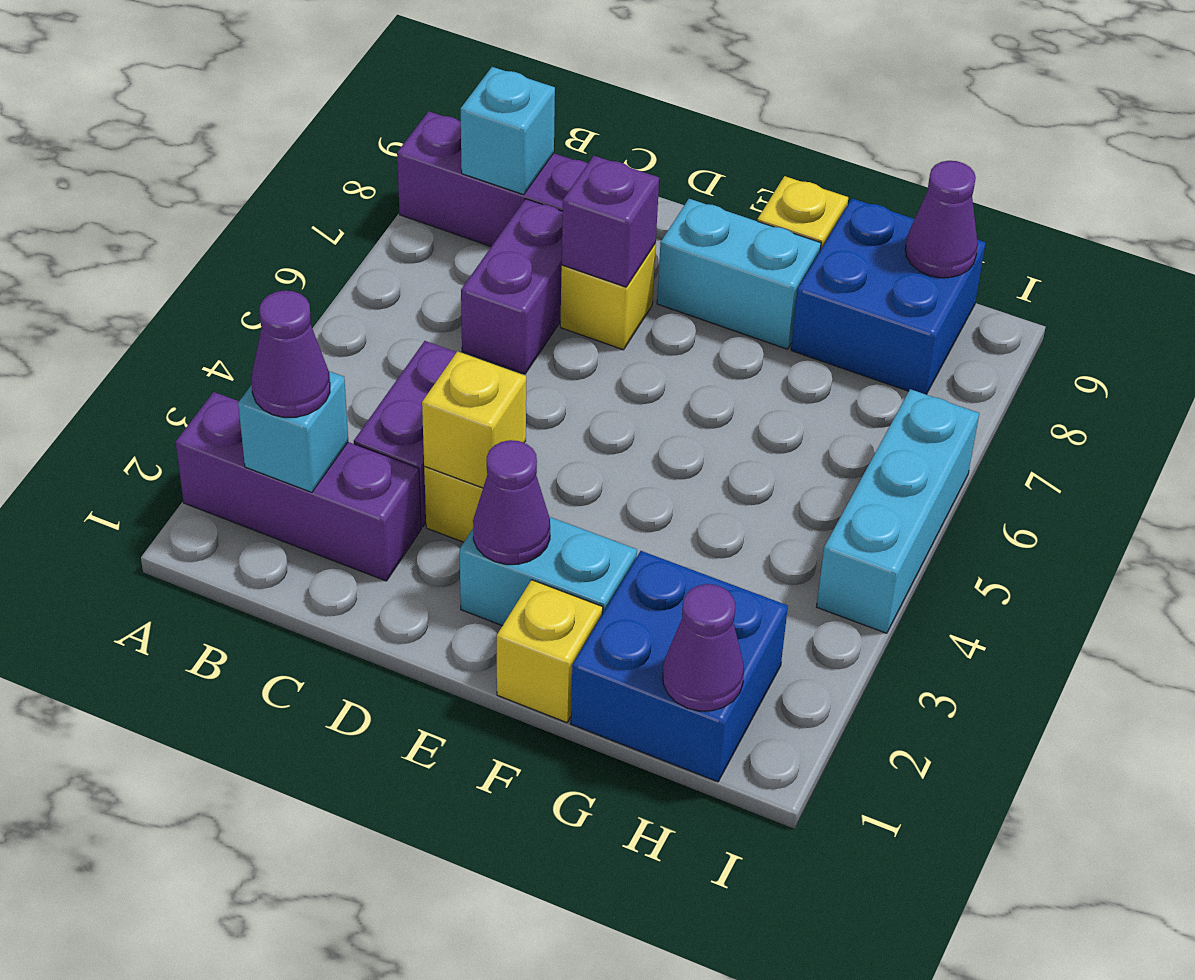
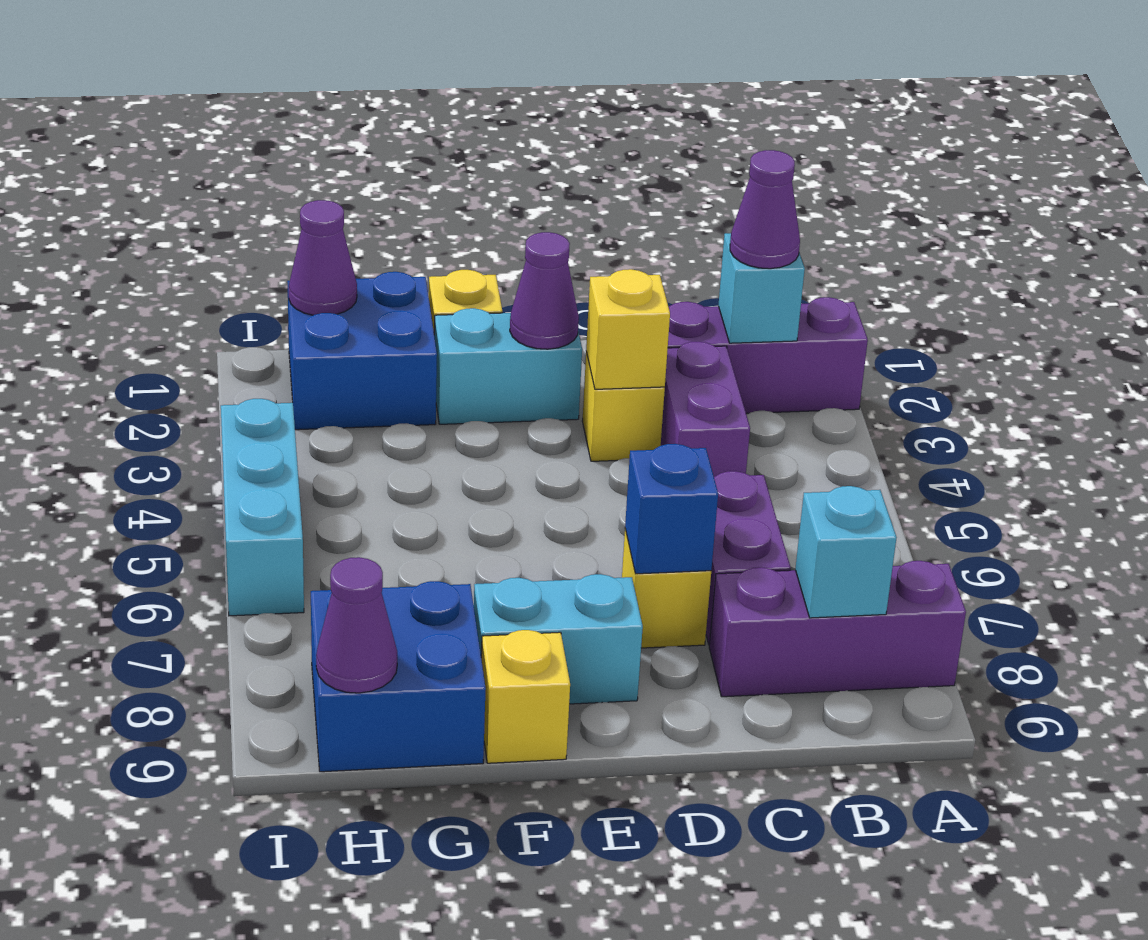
purple 1x1 brick [562,156,659,287] -> blue 1x1 brick [625,444,718,574]

